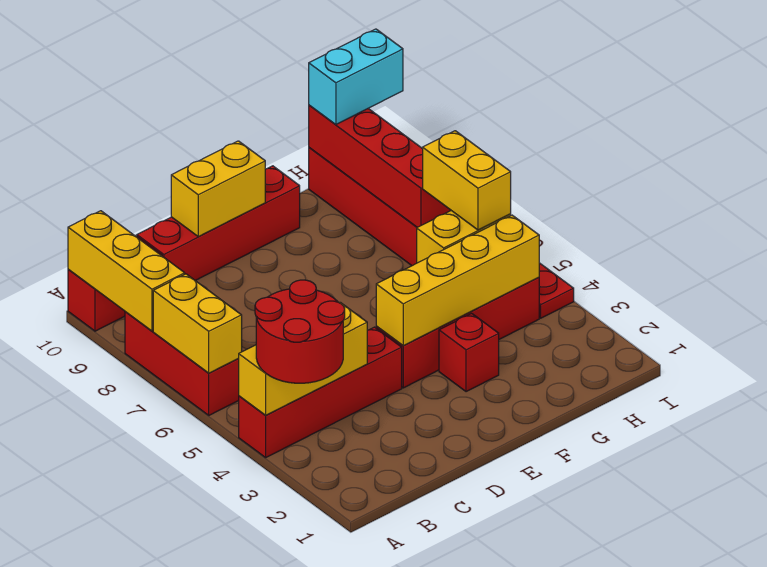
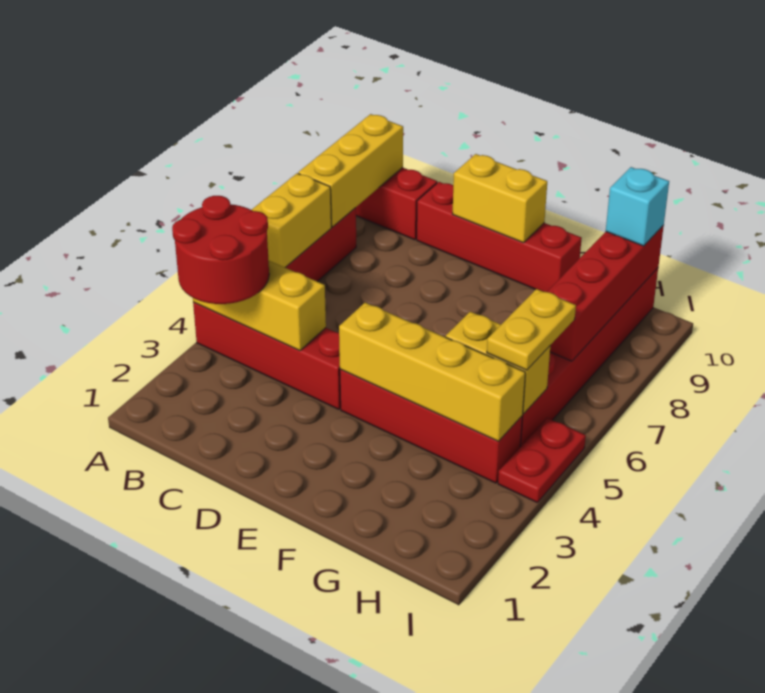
red 1x1 brick [439,313,499,392] -> none
yellow 1x2 brick [423,131,511,230] -> yellow 1x2 plate [487,289,576,370]
cyan 1x2 brick [309,29,403,125] -> cyan 1x1 brick [606,167,669,246]

